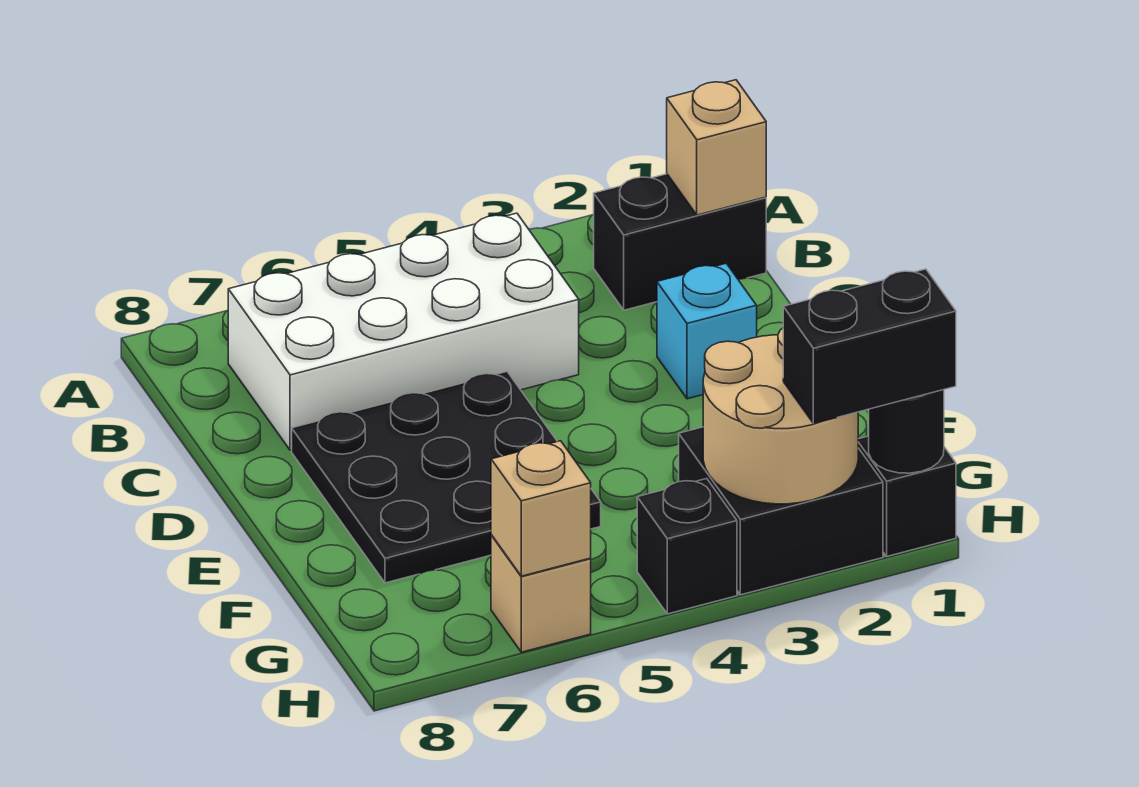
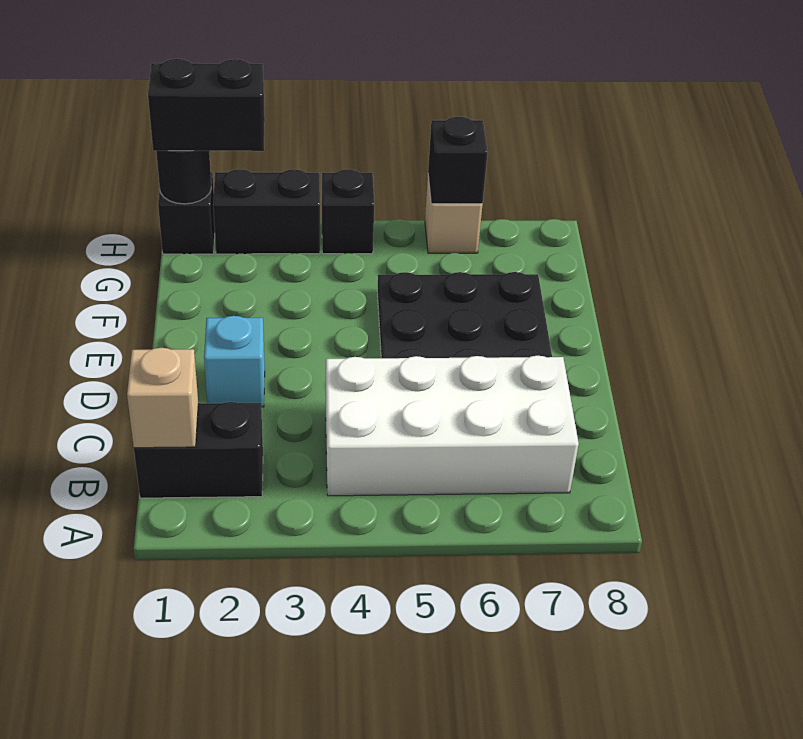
black 2x2 brick [679,427,883,595] -> black 1x2 brick [213,169,320,254]
tan 2x2 round brick [703,328,858,504] -> none
tan 1x1 brick [491,441,591,576] -> black 1x1 brick [428,117,488,204]

